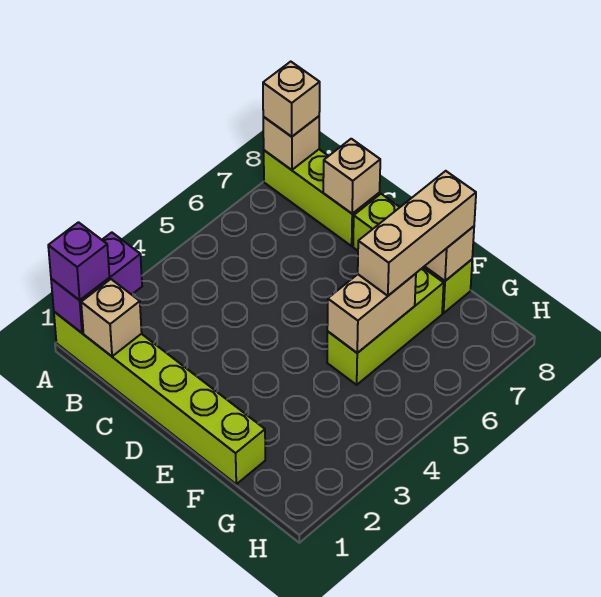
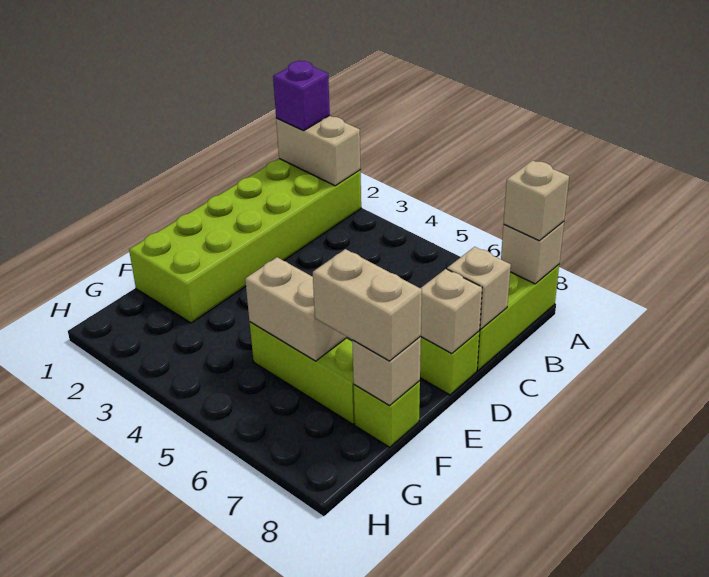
lime 1x6 brick [54,312,265,484] -> lime 2x6 brick [129,159,361,323]
purple 1x2 brick [51,232,142,333] -> tan 1x2 brick [276,116,361,186]
tan 1x1 brick [81,279,142,356] -> tan 1x1 brick moved to [421,269,482,354]
tan 1x3 brick [358,171,476,296] -> tan 1x2 brick [313,249,422,361]

